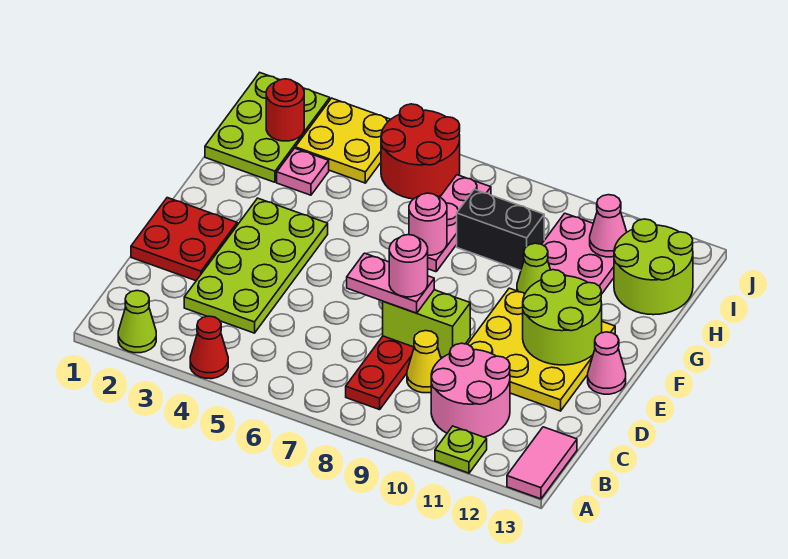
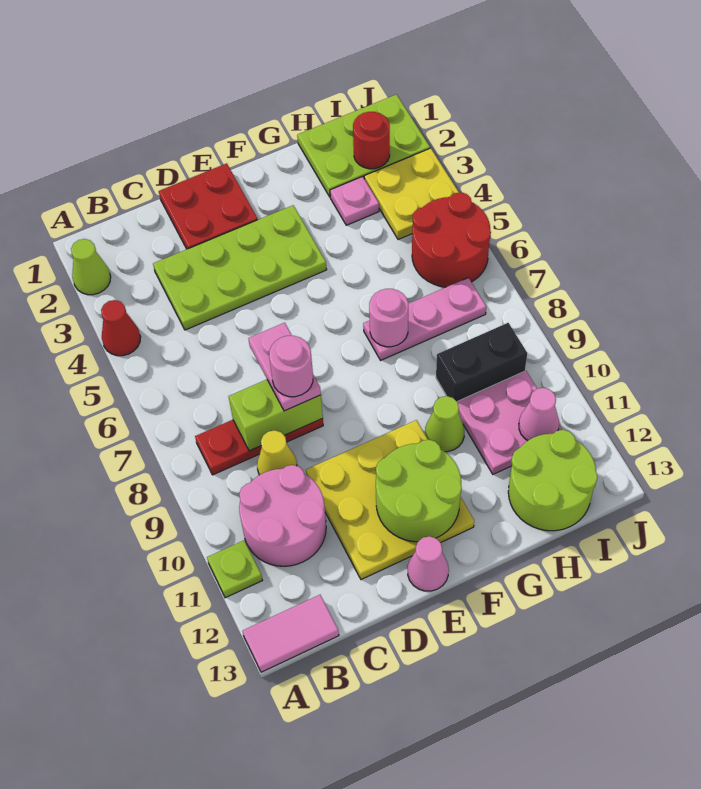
lime 1x2 brick [383,290,470,357] -> lime 1x2 brick turned to [229,380,323,451]
black 1x2 brick [457,189,544,270] -> black 1x2 brick turned to [436,323,527,402]

